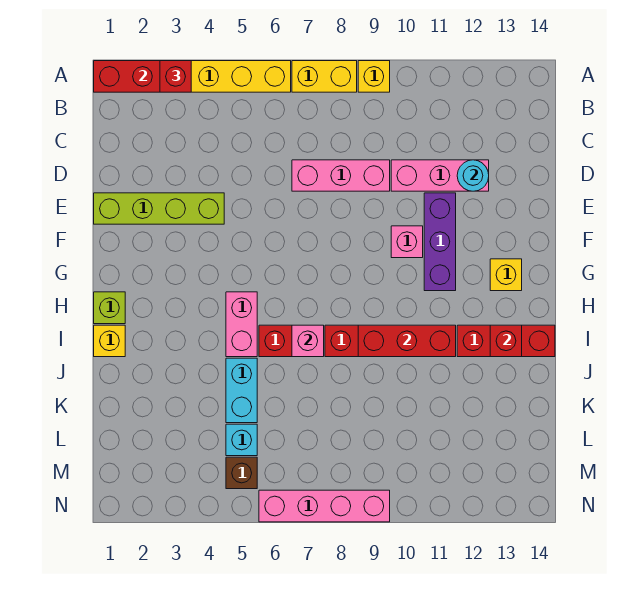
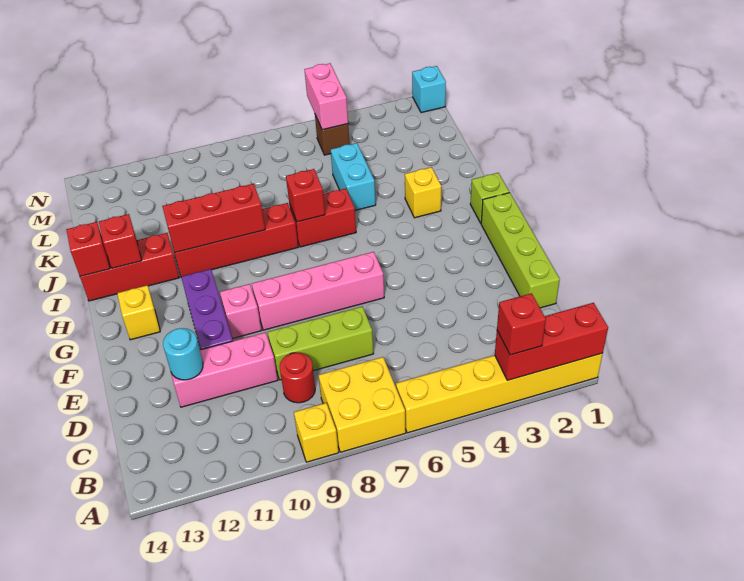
yellow 1x2 brick [292,61,357,92] -> yellow 2x2 brick [319,357,406,452]
none -> red 1x1 round brick [280,353,315,403]
pink 1x3 brick [292,160,390,191] -> lime 1x3 brick [268,307,374,380]
lime 1x4 brick [94,193,224,224] -> lime 1x4 brick turned to [481,193,560,308]
pink 1x2 brick [226,292,257,357] -> pink 1x2 brick moved to [304,63,348,130]
yellow 1x1 brick [94,325,125,357] -> yellow 1x1 brick moved to [405,167,441,218]
pink 1x1 brick [292,325,324,357] -> red 1x1 brick [286,169,325,222]
none -> red 1x1 brick [66,222,110,276]
cyan 1x1 brick [226,424,257,456] -> cyan 1x1 brick moved to [412,66,446,113]
pink 1x4 brick [259,490,390,522] -> pink 1x4 brick moved to [252,252,384,330]

